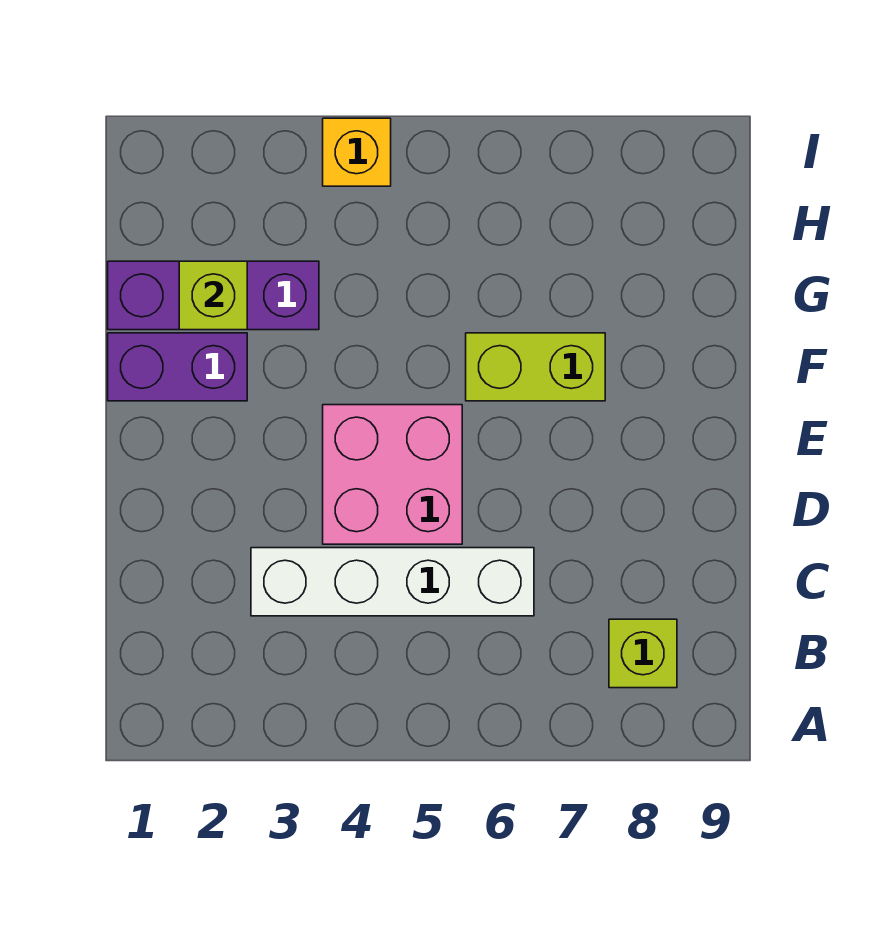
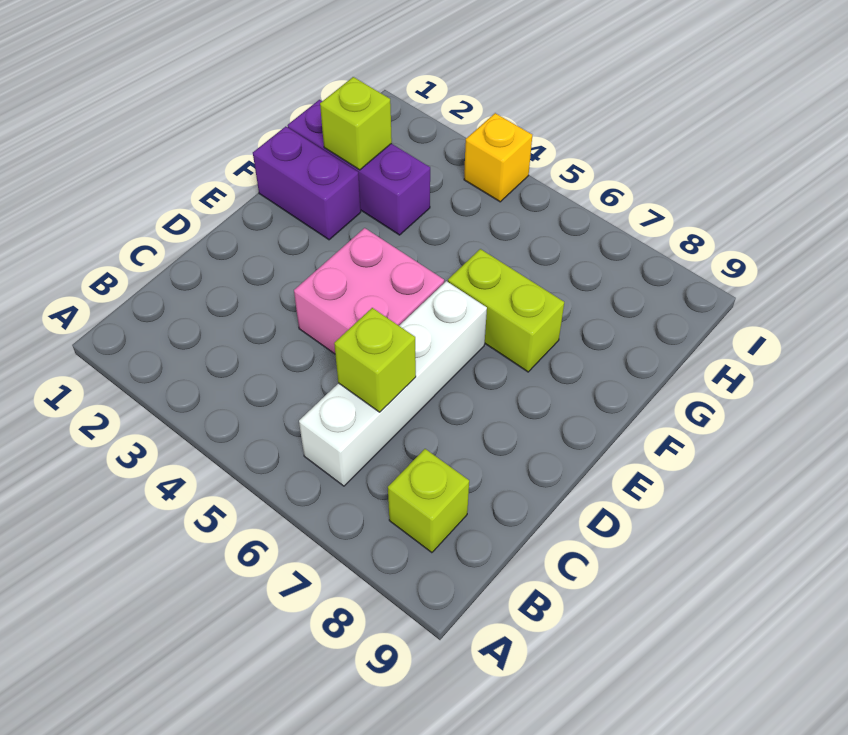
white 1x4 brick [251,548,534,616] -> white 1x4 brick turned to [299,281,487,486]
none -> lime 1x1 brick [334,308,416,412]

